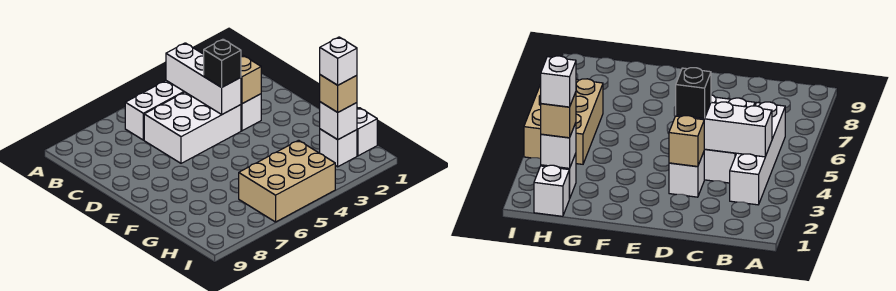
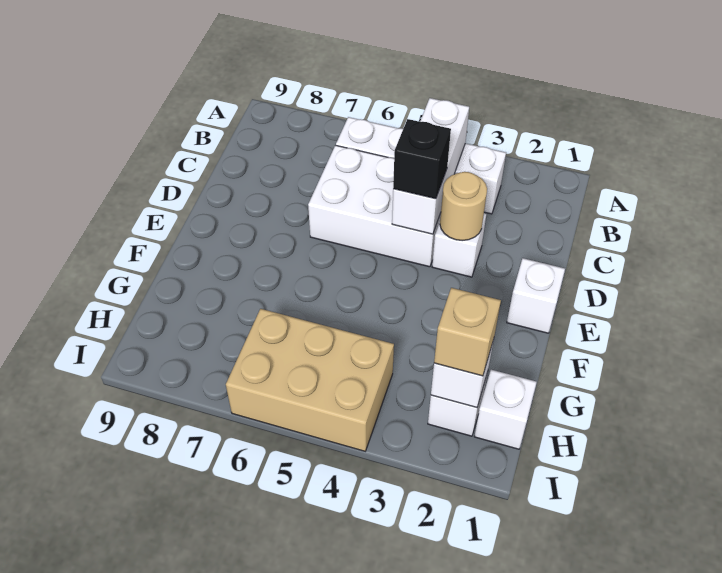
tan 1x1 brick [241,56,261,104] -> tan 1x1 round brick [440,172,487,241]
white 1x1 brick [320,37,357,85] -> white 1x1 brick moved to [507,258,565,333]

